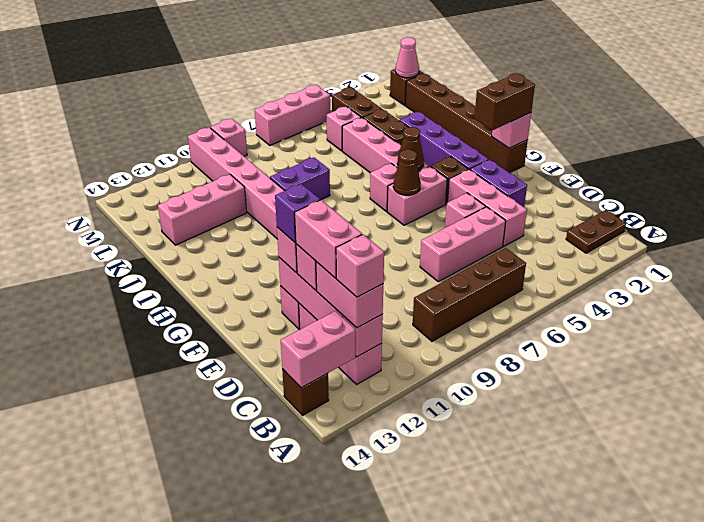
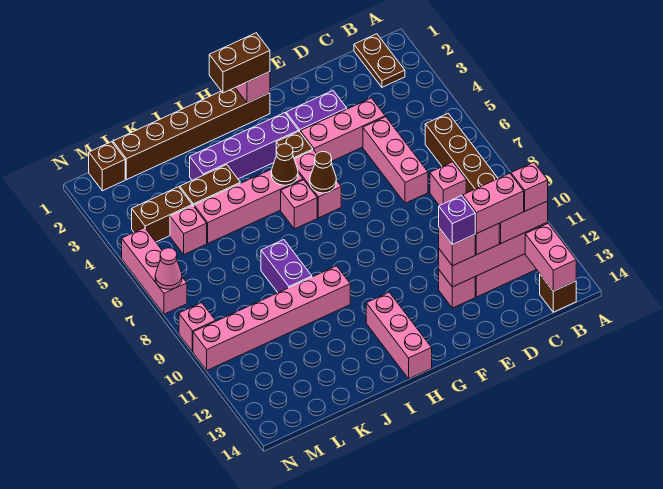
pink 1x1 brick [445,193,486,228] -> pink 1x1 brick moved to [430,162,466,206]
brown 1x2 brick [474,73,535,130] -> brown 1x2 brick turned to [209,33,270,93]
pink 1x3 brick [158,174,247,245] -> pink 1x3 brick moved to [366,292,432,379]
pink 1x1 cone [396,37,419,78] -> pink 1x1 cone moved to [155,248,182,289]

